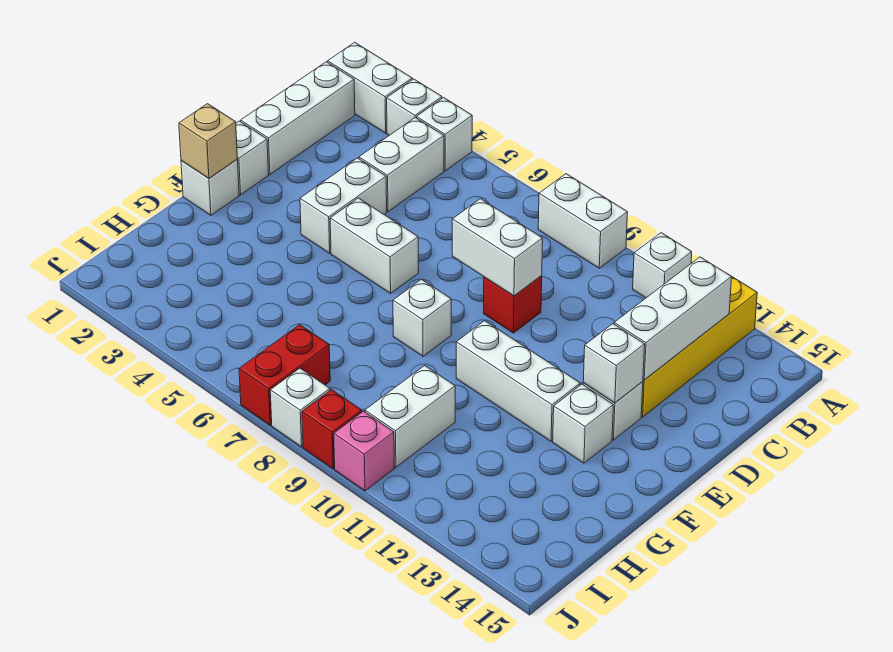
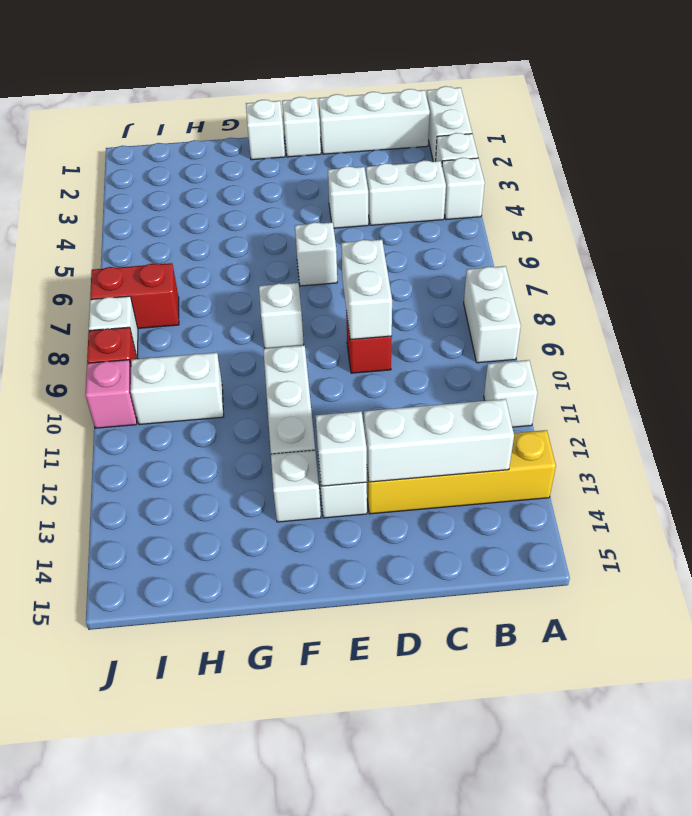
white 1x2 brick [300,158,387,253] -> white 1x1 brick [328,166,368,228]
white 1x2 brick [330,198,419,293] -> white 1x1 brick [295,222,337,286]
tan 1x1 brick [179,104,237,178] -> none

